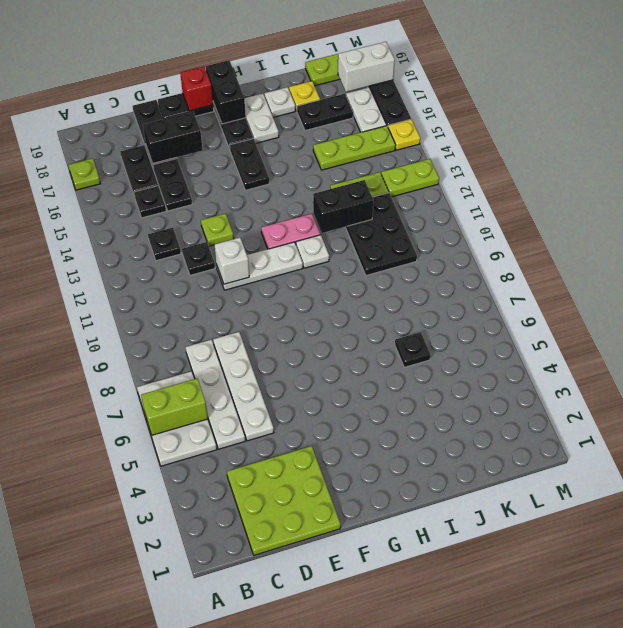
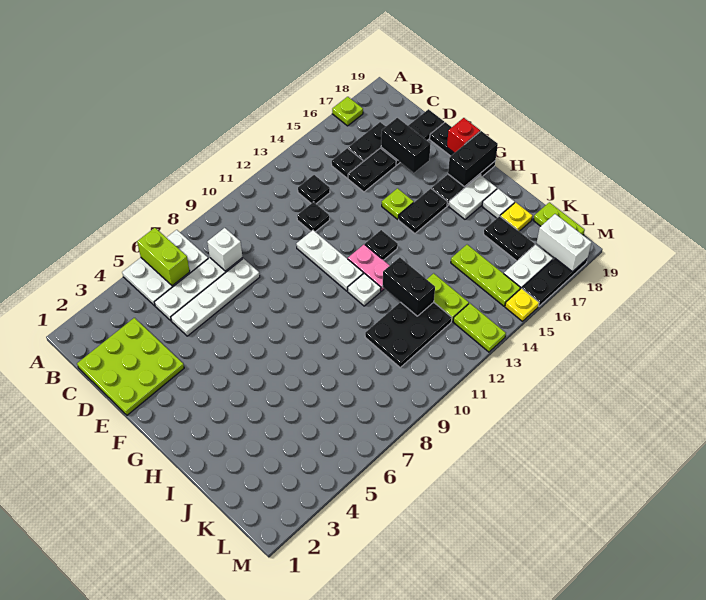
white 1x1 brick [215,238,249,284] -> white 1x1 brick moved to [207,228,243,271]
lime 1x1 plate [201,214,234,246] -> lime 1x1 plate moved to [382,188,414,219]
black 1x1 plate [395,332,431,367] -> black 1x1 plate moved to [365,230,398,260]

